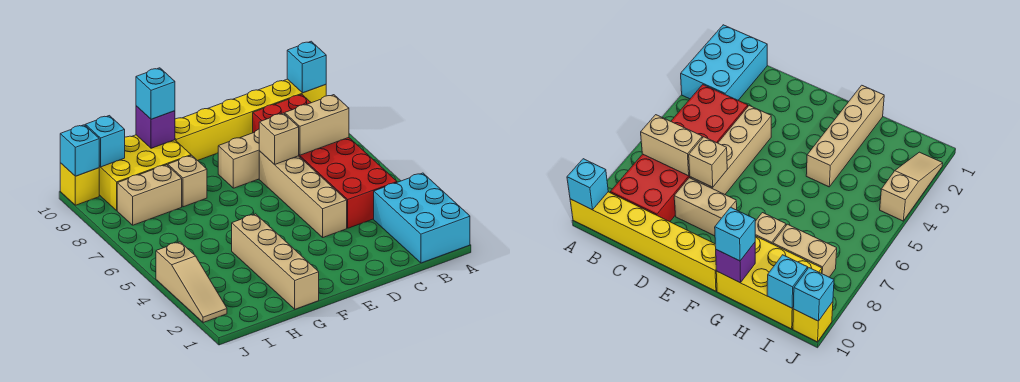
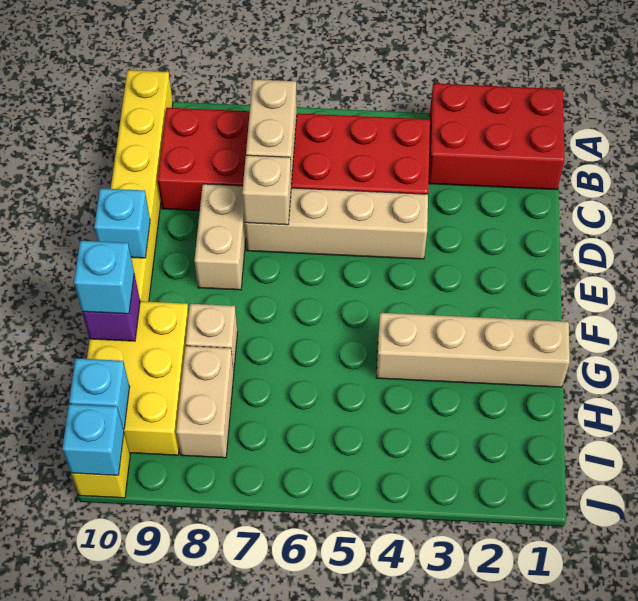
cyan 2x3 brick [374,173,470,263] -> red 2x3 brick [428,83,565,190]
cyan 1x1 brick [287,41,326,93] -> cyan 1x1 brick moved to [94,188,150,258]
tan 1x3 slope [156,242,227,323] -> none

